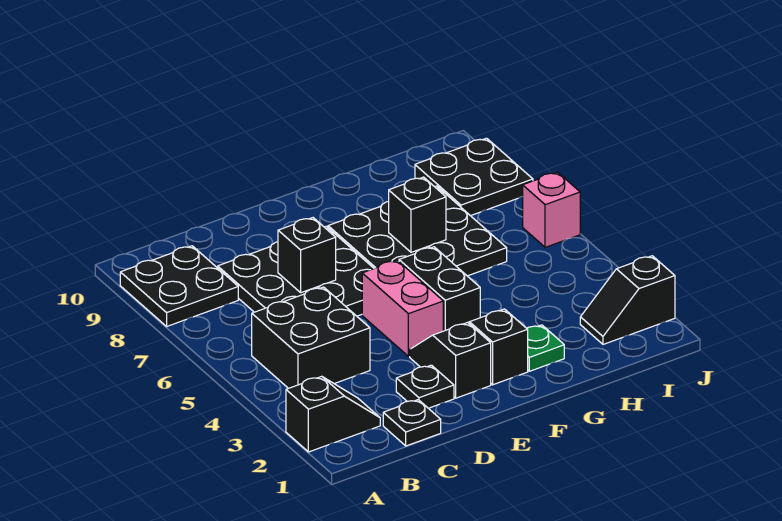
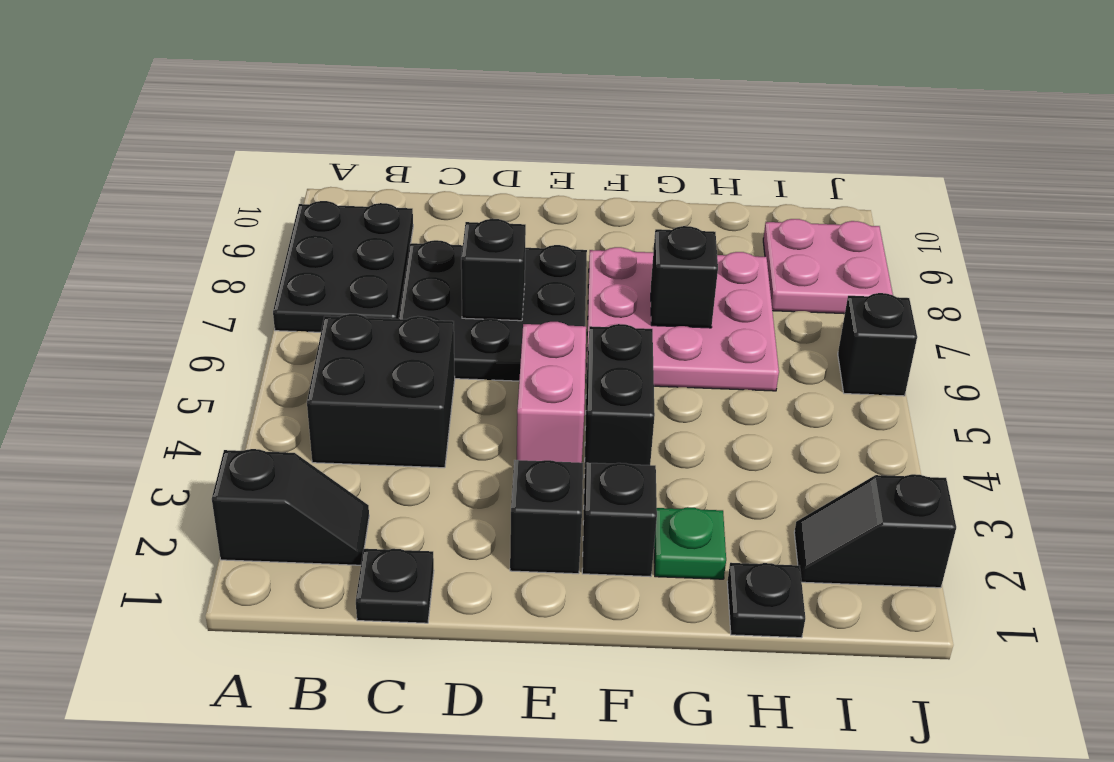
black 2x2 plate [120,246,238,326] -> black 2x3 plate [273,201,413,332]
black 1x1 plate [396,365,454,408] -> black 1x1 plate moved to [727,563,805,638]
black 3x3 plate [328,186,507,276] -> pink 3x3 plate [586,247,779,391]
black 2x2 plate [415,138,533,216] -> pink 2x2 plate [763,219,893,314]
pink 1x1 brick [523,172,580,247] -> black 1x1 brick [838,293,917,396]

